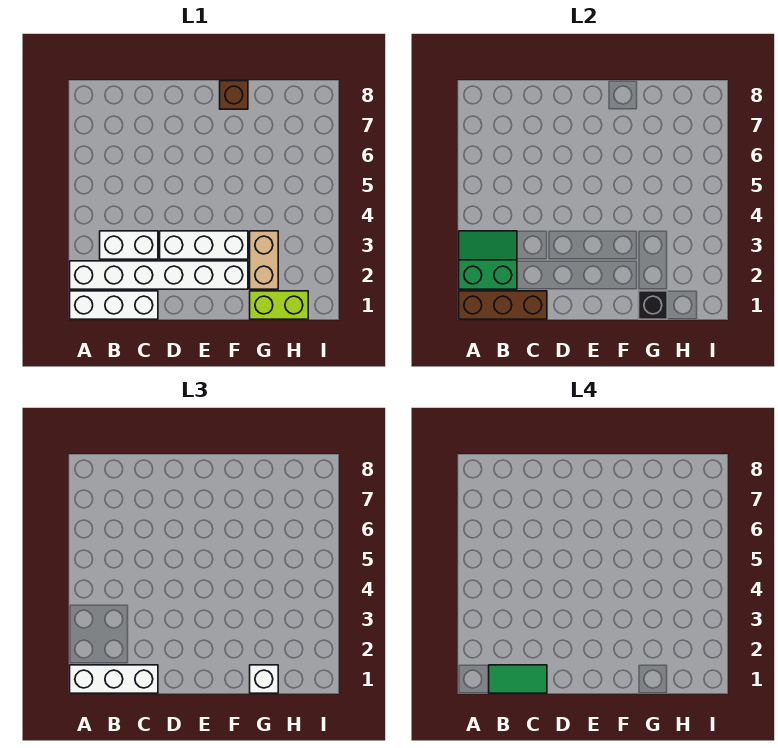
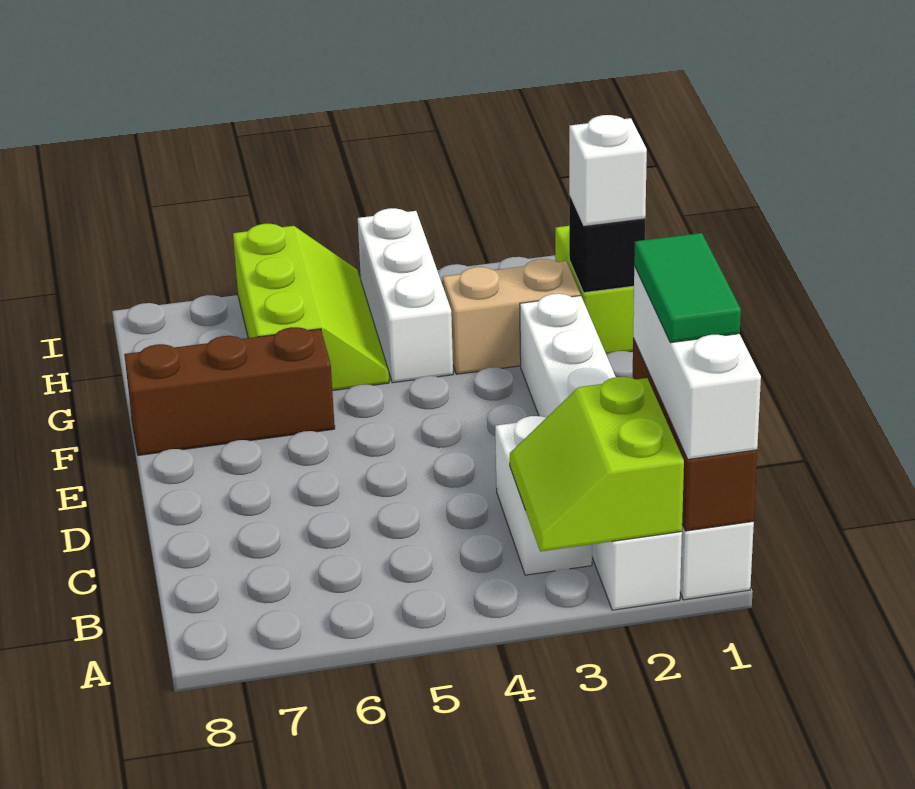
green 2x2 slope [459,231,517,289] -> lime 2x2 slope [510,377,684,552]
white 1x3 brick [160,231,248,259] -> white 1x3 brick moved to [358,208,453,383]
brown 1x1 brick [220,81,248,109] -> brown 1x3 brick [124,327,335,455]
none -> lime 2x3 slope [233,224,389,391]

